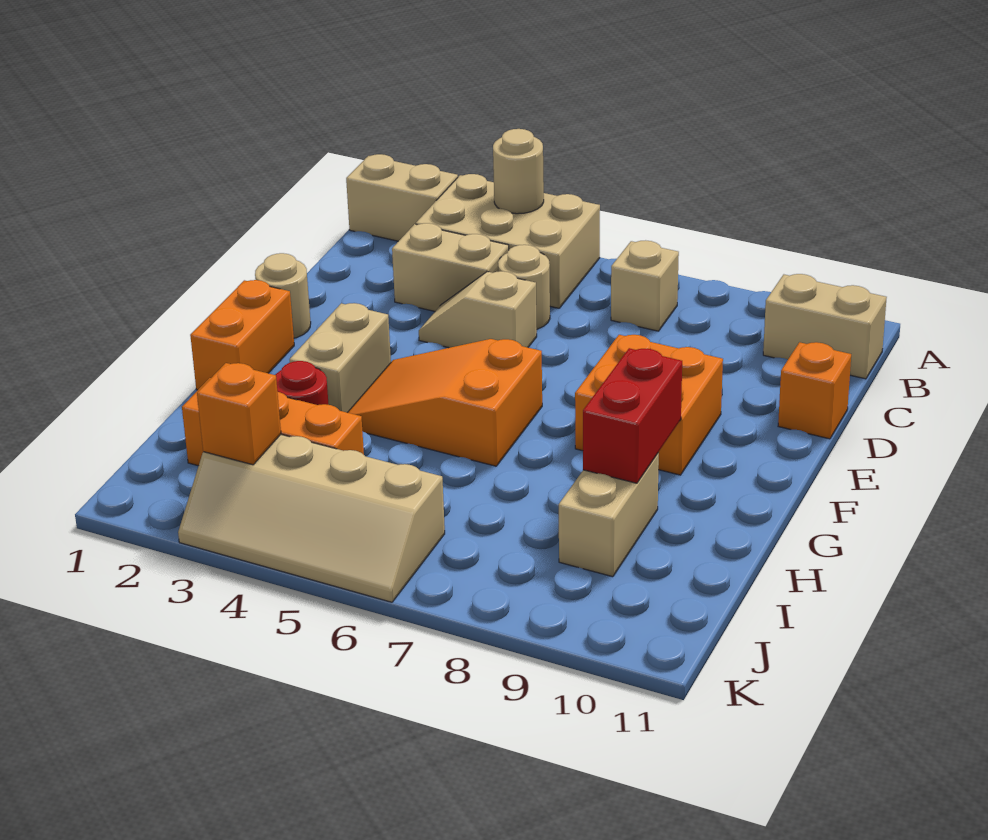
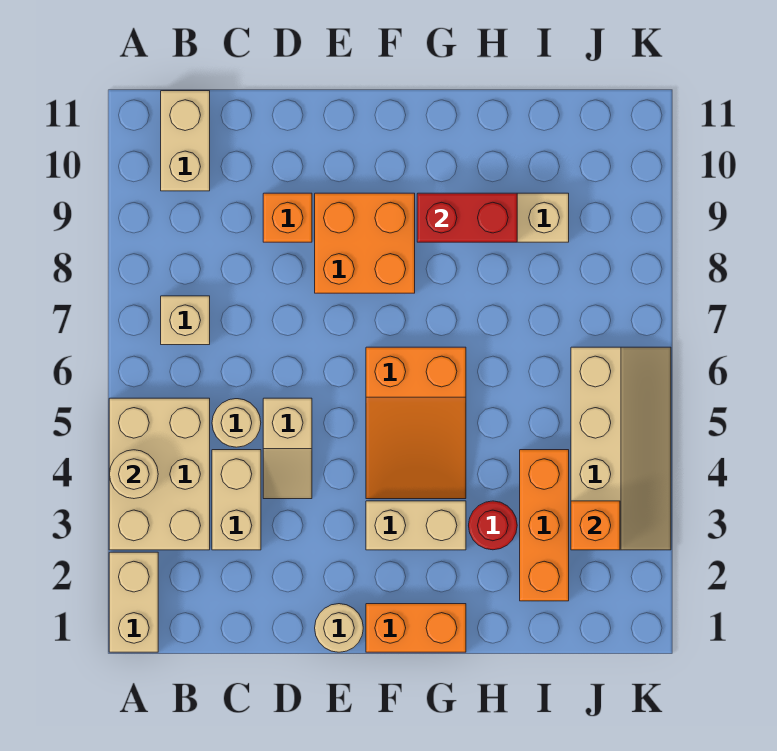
orange 1x1 brick [778,342,851,439] -> orange 1x1 brick moved to [263,193,312,242]

